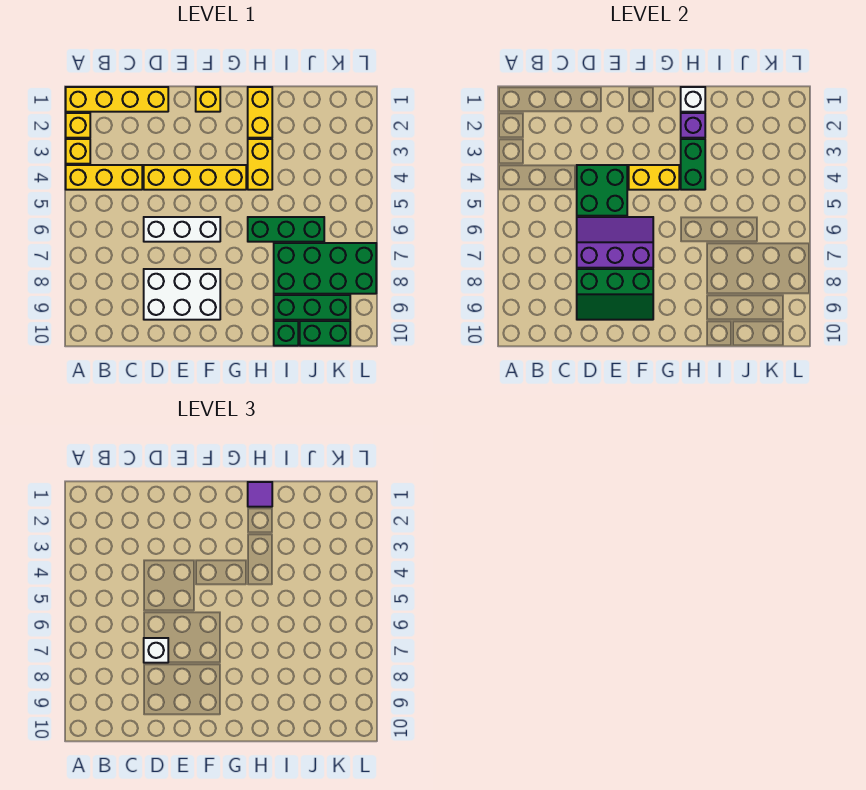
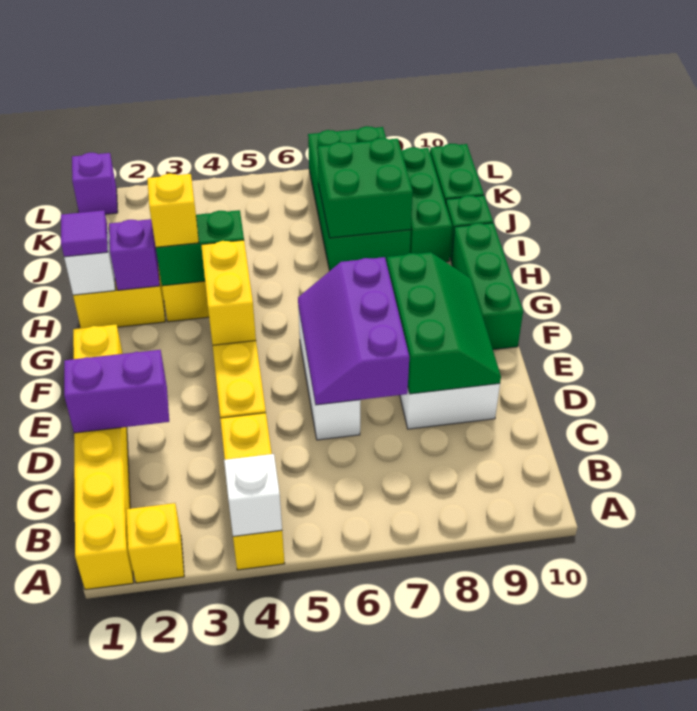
yellow 1x1 brick [66,139,90,164] -> yellow 1x1 brick moved to [147,174,199,247]
none -> purple 1x2 brick [64,350,169,433]
green 2x2 brick [577,165,627,216] -> green 2x2 brick moved to [318,138,413,238]
white 1x1 brick [144,638,168,663] -> white 1x1 brick moved to [224,454,282,536]
green 1x3 brick [248,217,324,242] -> green 1x3 brick moved to [451,223,523,350]
none -> purple 1x1 brick [72,153,118,214]

